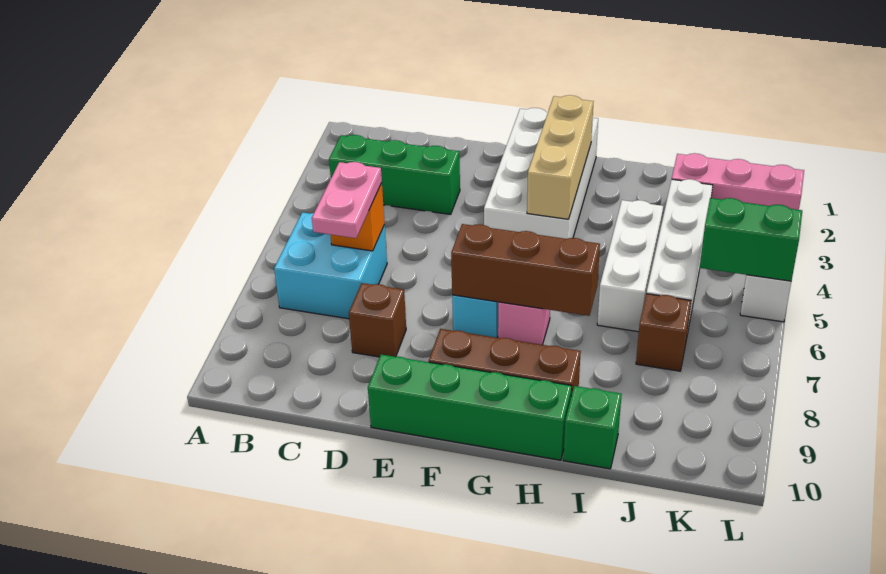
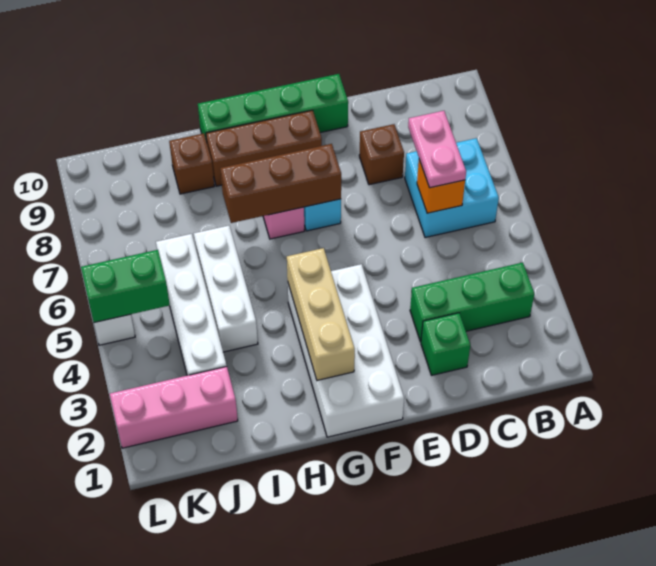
green 1x1 brick [563,386,622,469] -> green 1x1 brick moved to [421,313,470,375]
brown 1x1 brick [636,294,691,371] -> brown 1x1 brick moved to [169,133,214,194]

